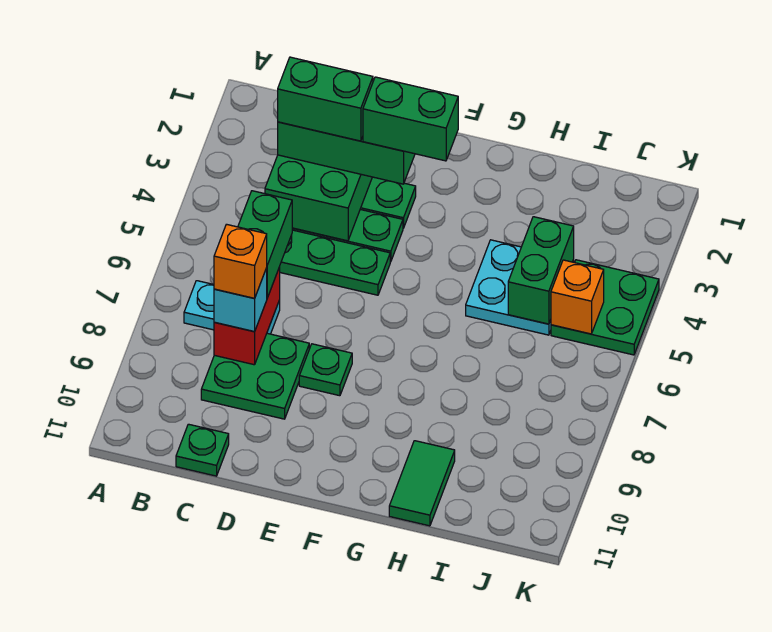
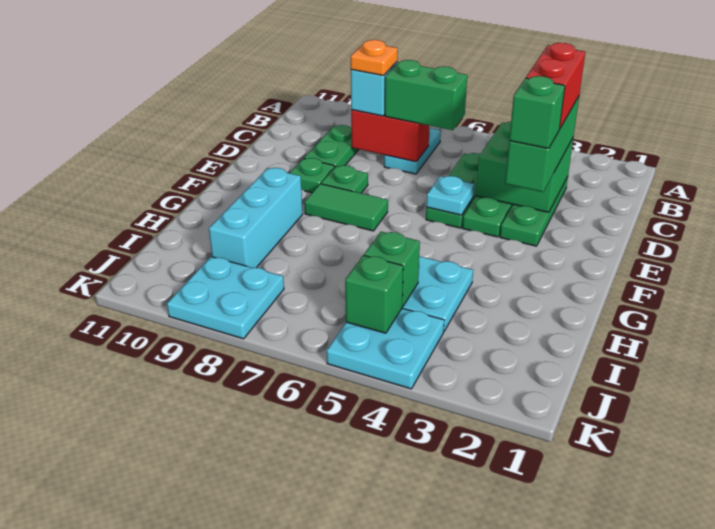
green 1x2 brick [278,57,373,141] -> red 1x2 brick [526,43,585,129]
green 2x2 plate [201,333,309,419] -> green 1x2 plate [304,125,359,167]
orange 1x1 brick [214,224,267,298] -> orange 1x1 plate [351,40,397,76]
green 1x1 plate [176,424,229,476] -> green 1x1 plate moved to [290,158,335,193]
green 1x2 brick [363,77,458,161] -> green 1x1 brick [509,76,565,149]
none -> cyan 1x1 plate [426,176,474,215]
none -> cyan 1x3 brick [209,168,303,268]
green 1x2 tile [389,441,455,526] -> green 1x2 tile moved to [304,184,388,231]
green 1x2 brick [508,217,574,324] -> green 1x1 brick [364,232,420,307]
green 2x2 plate [551,260,659,355] -> cyan 2x2 plate [327,308,444,389]
orange 1x1 brick [551,260,604,334] -> green 1x1 brick [345,255,403,333]
none -> cyan 2x2 plate [167,257,284,339]

